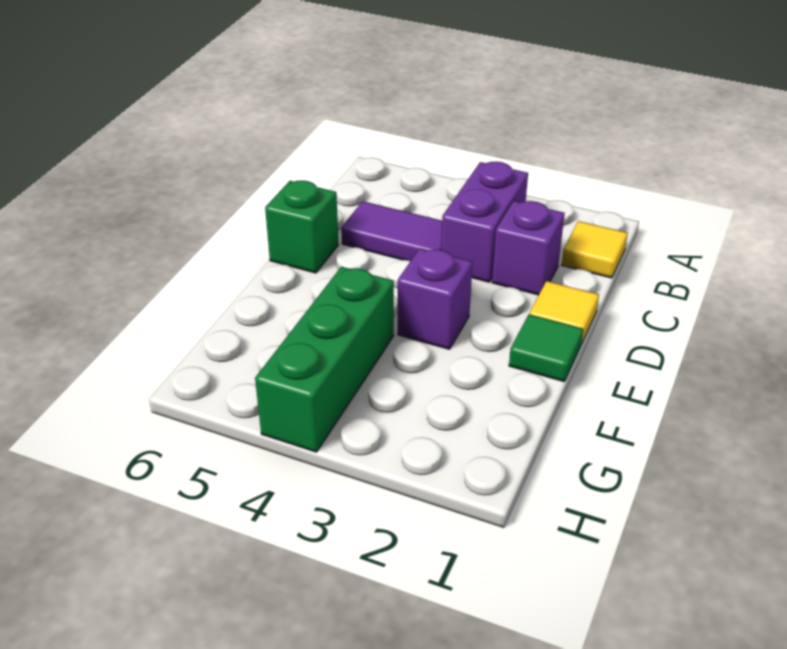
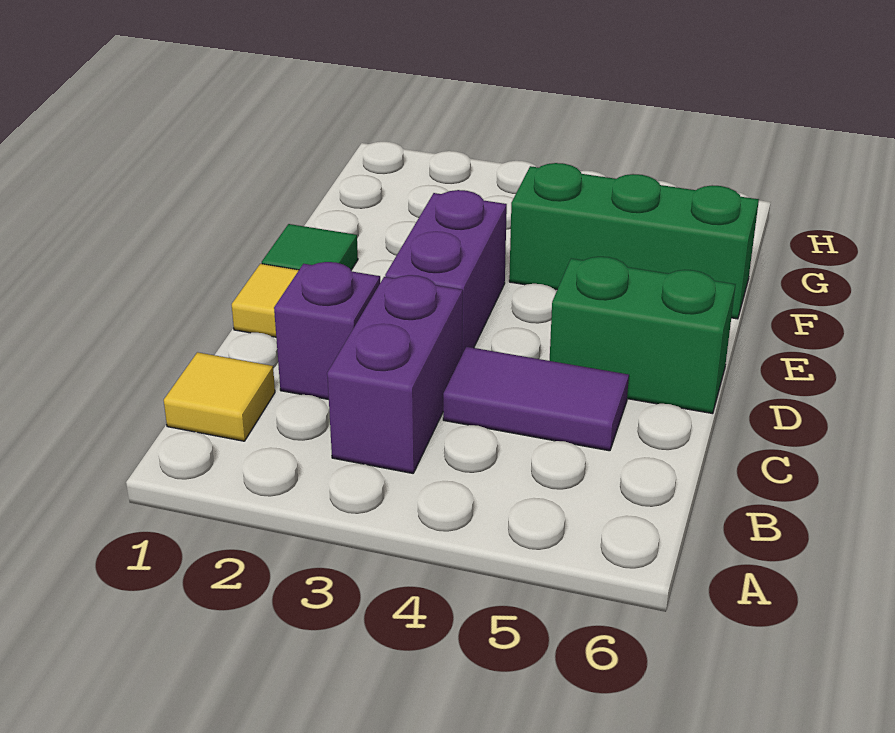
green 1x1 brick [265,181,338,273] -> green 1x2 brick [550,257,736,414]
purple 1x1 brick [398,248,472,349] -> purple 1x2 brick [385,190,507,354]
green 1x3 brick [255,267,394,452] -> green 1x3 brick turned to [509,163,759,319]

